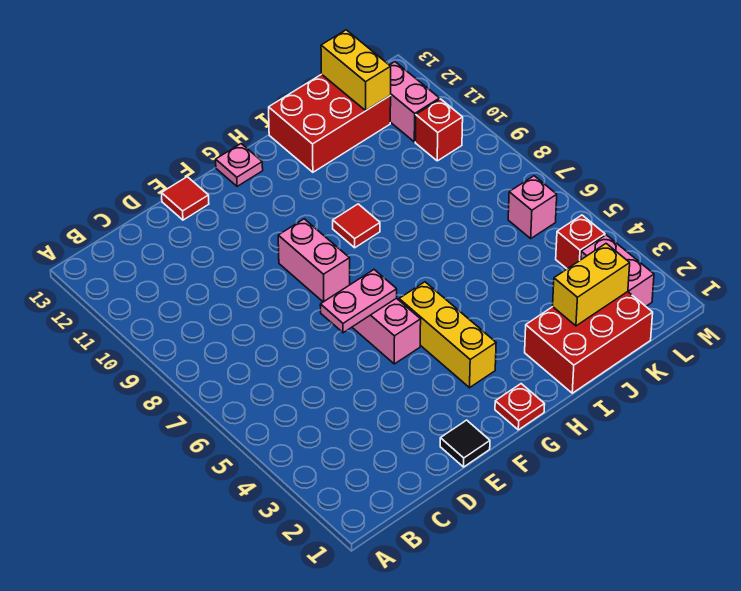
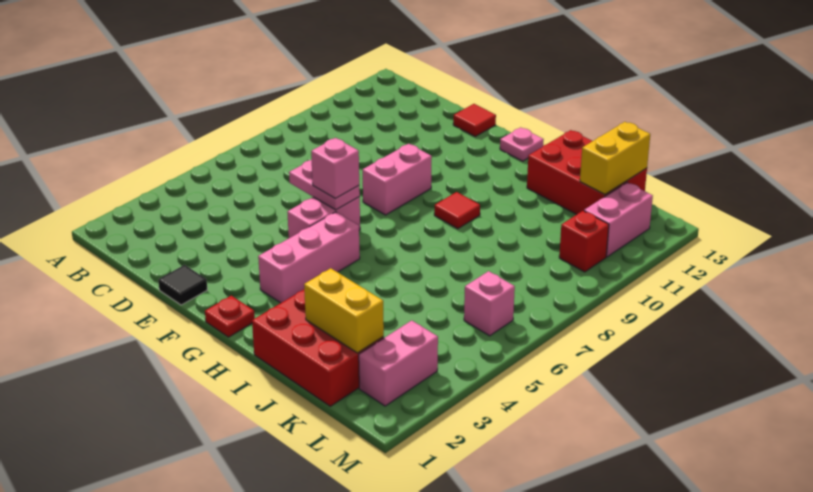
none -> pink 1x1 brick [311,138,359,199]
yellow 1x3 brick [399,282,496,388] -> pink 1x3 brick [258,212,360,303]
red 1x1 brick [556,215,605,269] -> none

